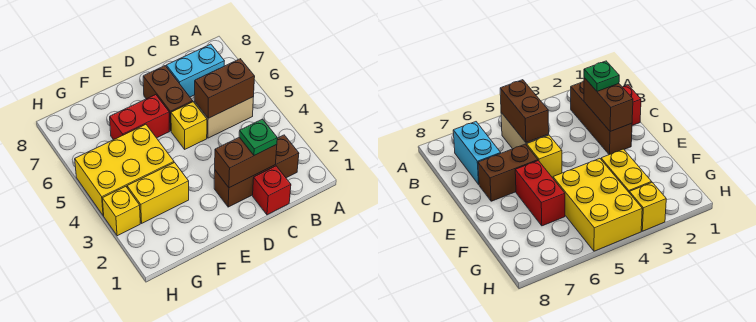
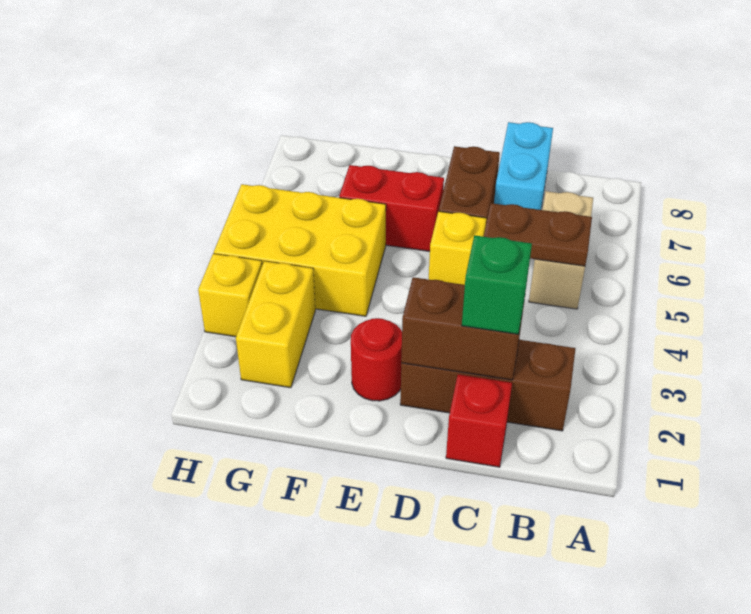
tan 1x2 brick [194,97,253,138] -> tan 1x2 brick turned to [529,191,593,309]
brown 1x2 brick [194,59,255,118] -> brown 1x2 plate [484,203,592,266]
cyan 1x2 brick [166,44,224,97] -> cyan 1x2 brick turned to [494,122,553,210]
green 1x1 plate [239,119,277,155] -> green 1x1 brick [462,235,532,334]
none -> red 1x1 round brick [351,318,402,401]
yellow 1x2 brick [127,163,189,223] -> yellow 1x2 brick turned to [236,261,315,388]

